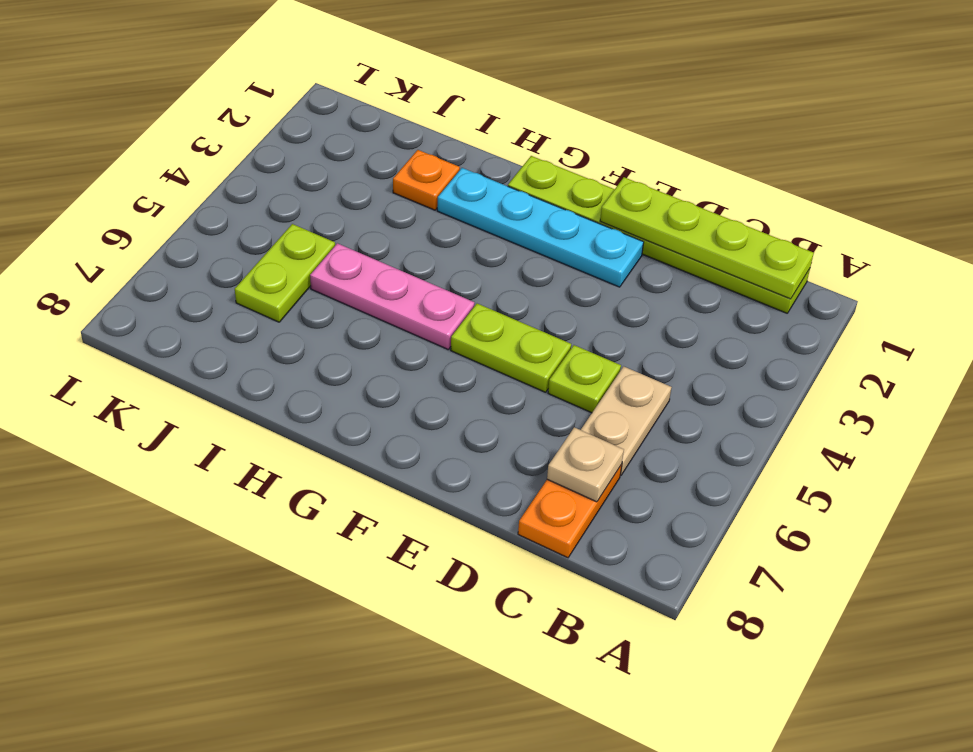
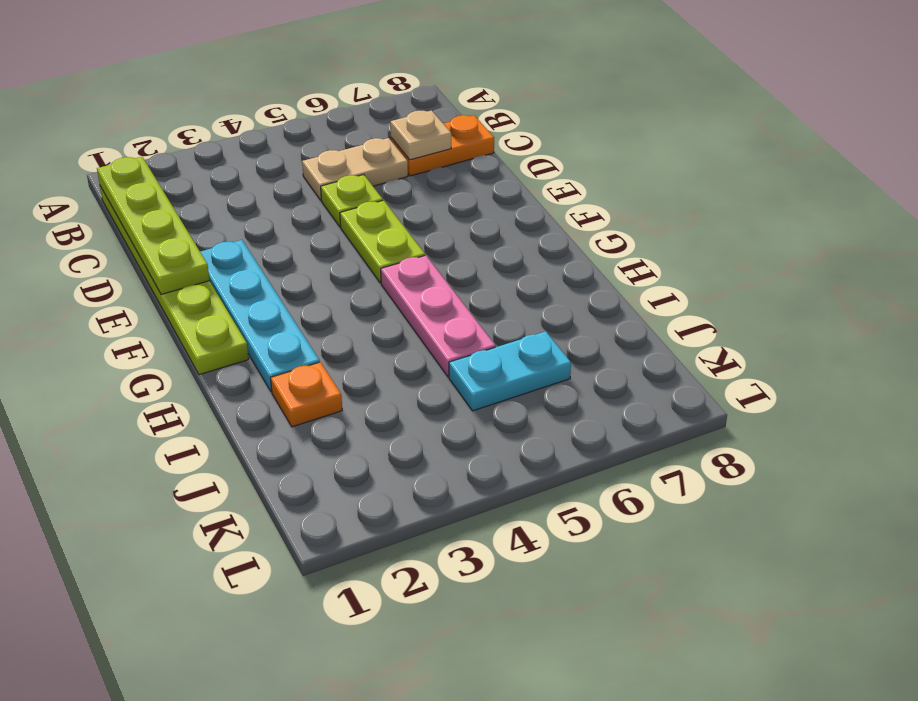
lime 1x2 plate [235,224,335,322] -> cyan 1x2 plate [449,331,571,411]

